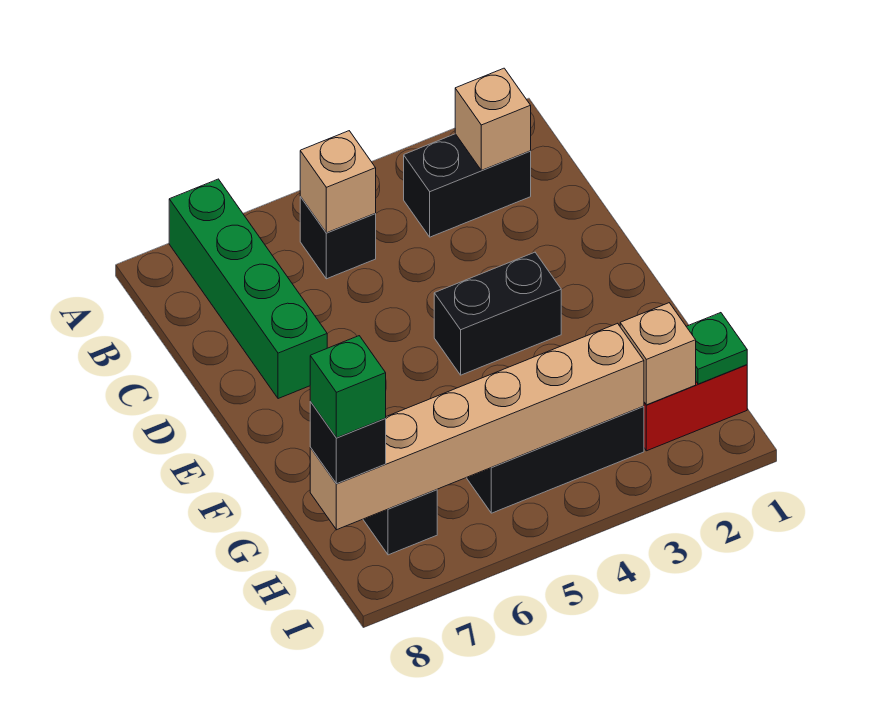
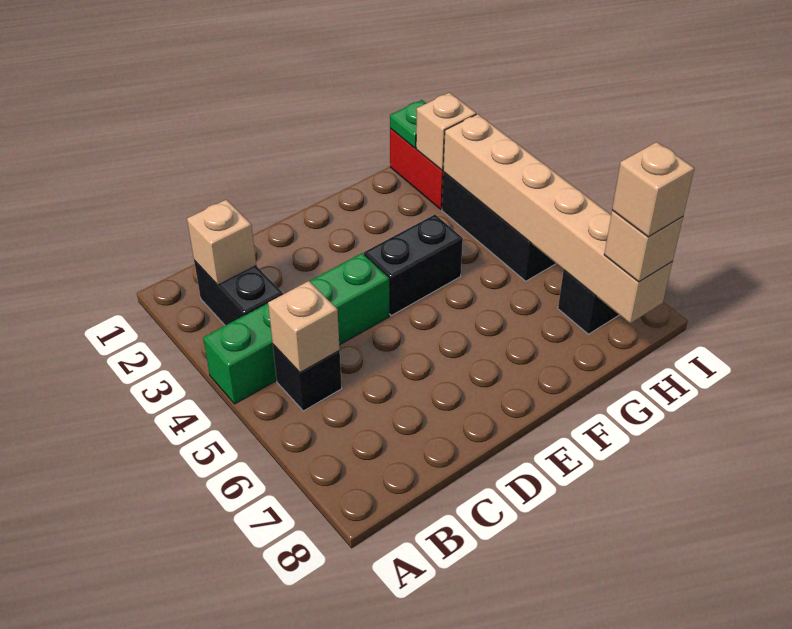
green 1x4 brick [169,179,327,399] -> green 1x4 brick moved to [203,253,389,404]
black 1x2 brick [434,252,561,375] -> black 1x2 brick turned to [364,215,463,315]
black 1x1 brick [310,401,386,484] -> tan 1x1 brick [604,210,683,282]
green 1x1 brick [310,336,386,438] -> tan 1x1 brick [612,142,695,237]

